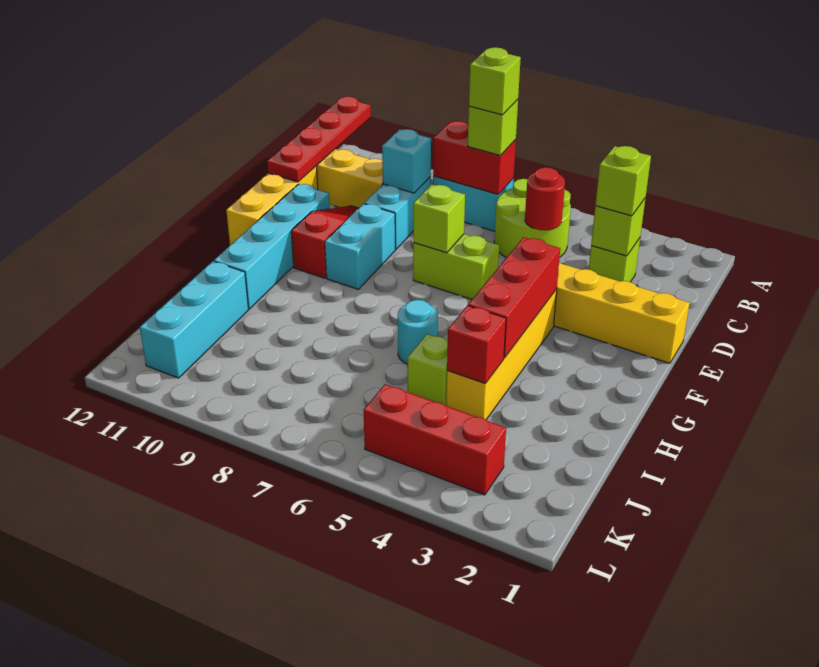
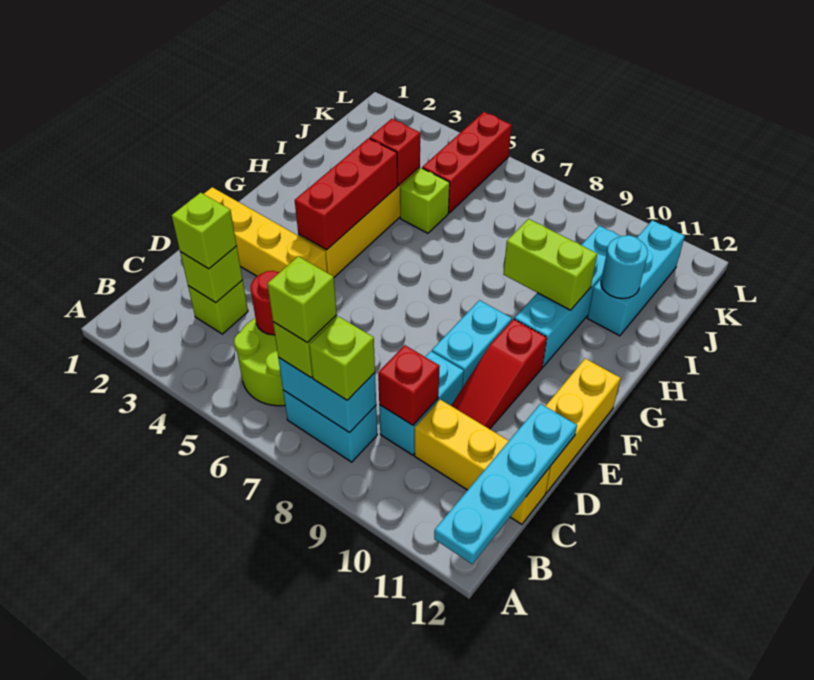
red 1x4 plate [267,96,371,182] -> cyan 1x4 plate [434,404,577,564]
red 1x2 brick [433,121,516,195] -> cyan 1x2 brick [278,357,376,433]
cyan 1x1 brick [382,129,431,193] -> red 1x1 brick [378,345,440,425]
lime 1x2 brick [413,234,499,299] -> lime 1x2 brick moved to [503,219,597,310]
lime 1x1 brick [413,185,465,253] -> lime 1x1 brick moved to [309,317,375,400]
cyan 1x4 brick [214,184,330,309] -> cyan 1x4 brick moved to [515,226,621,367]
cyan 1x1 round brick [398,300,438,364] -> cyan 1x1 round brick moved to [601,235,648,299]
red 1x3 brick [364,384,506,495] -> red 1x3 brick turned to [422,112,512,213]

